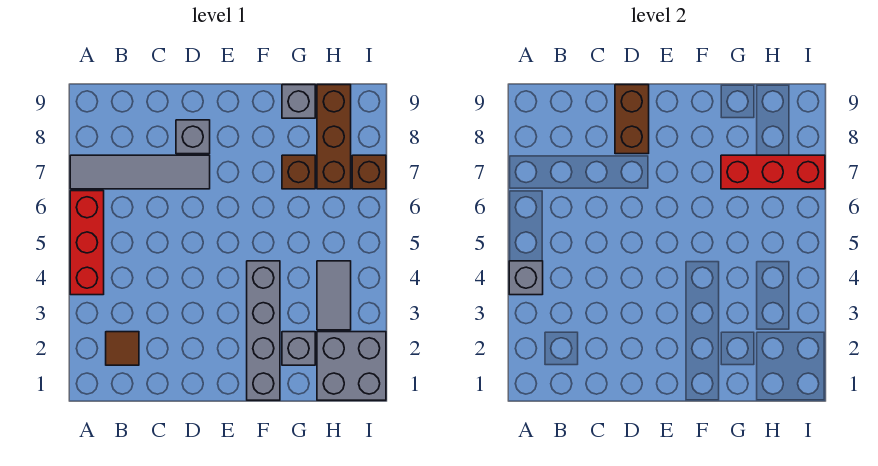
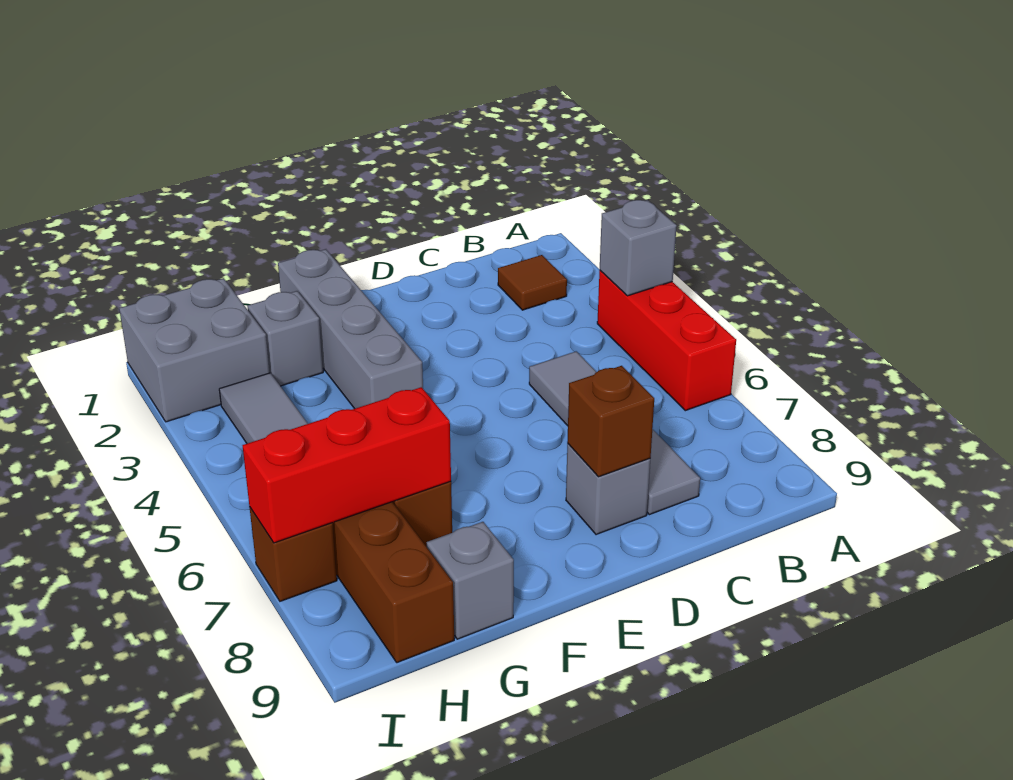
grey 1x4 tile [70,155,210,189] -> grey 1x4 tile turned to [529,351,700,515]
brown 1x2 brick [615,85,649,154] -> brown 1x1 brick [567,366,654,477]

